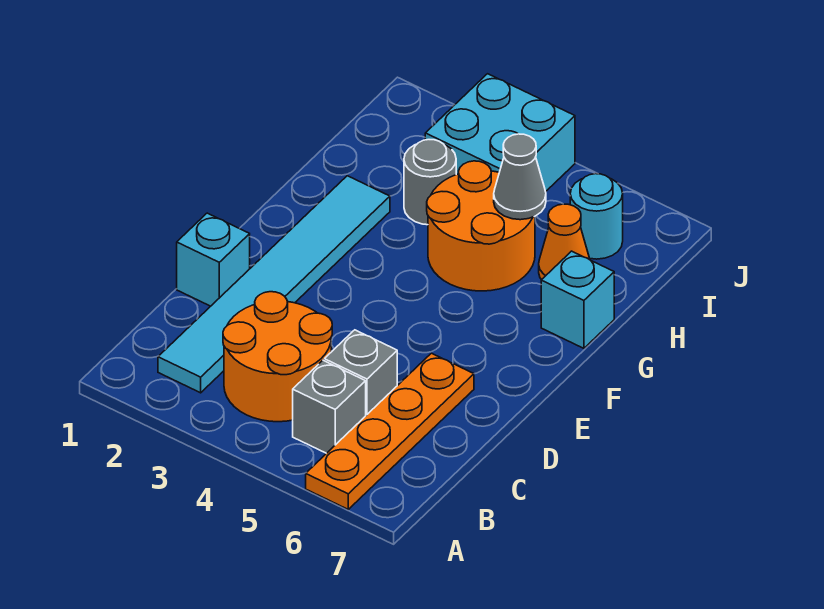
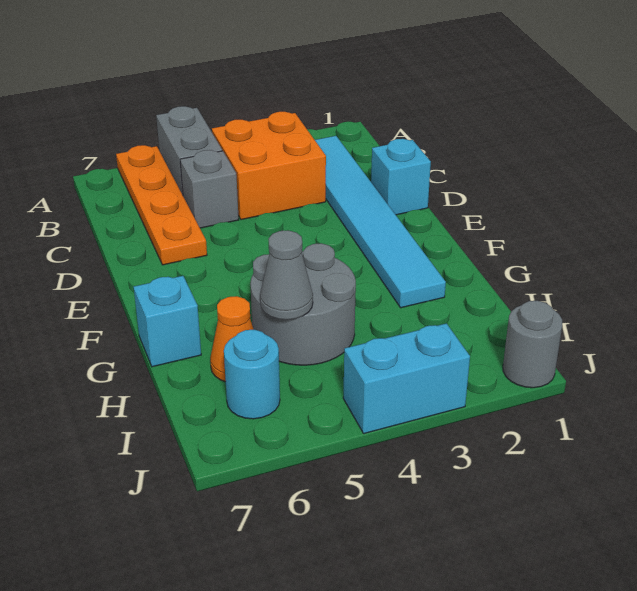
orange 2x2 round brick [223,292,332,422] -> orange 2x2 brick [212,112,326,220]
grey 1x1 brick [293,360,366,453] -> grey 1x2 brick [156,106,222,195]
orange 2x2 round brick [427,161,535,291] -> grey 2x2 round brick [250,243,356,365]
grey 1x1 round brick [404,140,456,225] -> grey 1x1 round brick moved to [503,301,562,388]
cyan 2x2 brick [425,74,575,192] -> cyan 1x2 brick [343,323,470,434]

